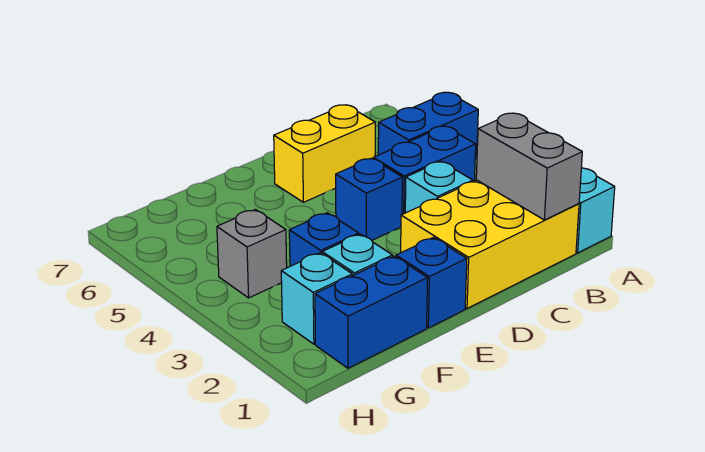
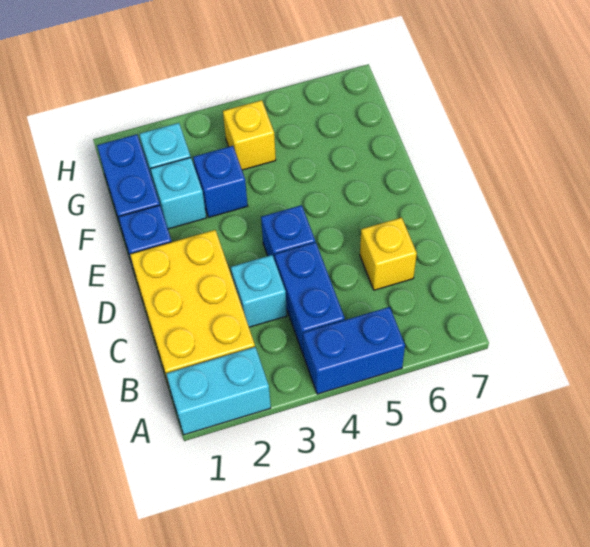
blue 1x2 brick [378,92,478,158] -> blue 1x2 brick turned to [303,307,405,394]
grey 1x2 brick [476,113,582,220] -> none
yellow 1x2 brick [274,105,375,202] -> yellow 1x1 brick [360,217,417,290]
grey 1x1 brick [217,210,287,298] -> yellow 1x1 brick [223,100,276,170]

